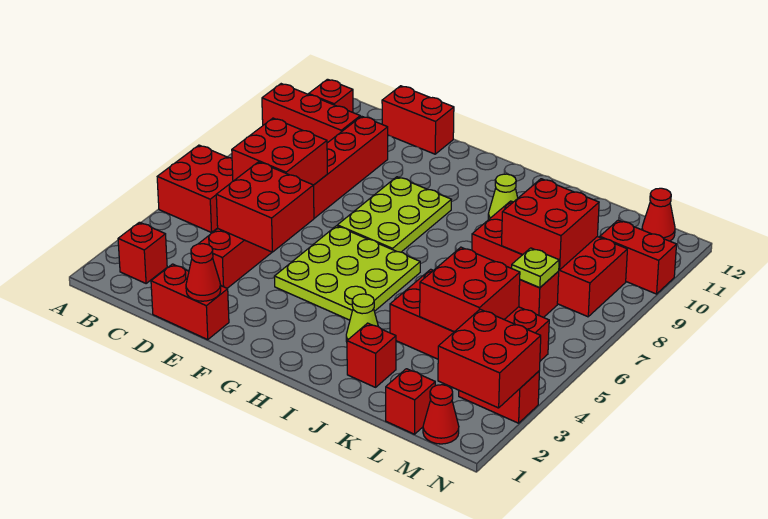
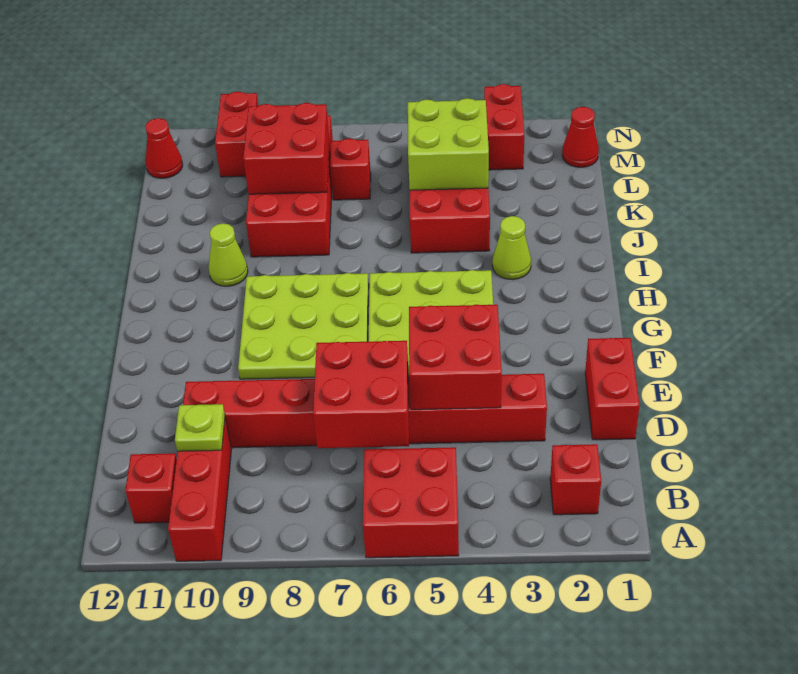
red 1x2 brick [382,86,454,154] -> none
red 1x1 cone [186,244,221,301] -> none
lime 2x3 plate [337,177,451,252] -> lime 3x3 plate [238,273,369,379]
red 1x1 brick [347,323,396,387] -> none
red 2x2 brick [420,247,520,332] -> lime 2x2 brick [408,98,489,190]
red 1x1 brick [386,369,435,434] -> none
lime 1x1 plate [511,248,559,288] -> lime 1x1 plate moved to [175,404,225,451]
red 2x2 brick [438,309,541,408] -> none

